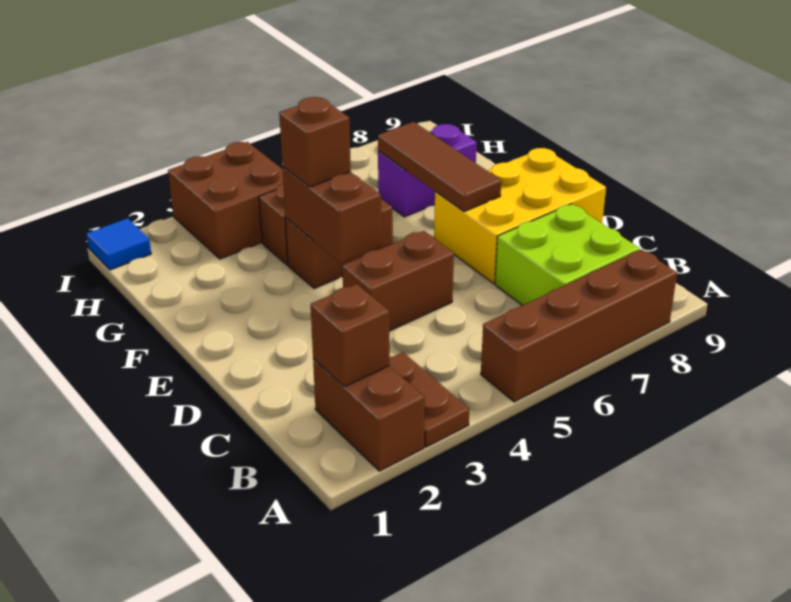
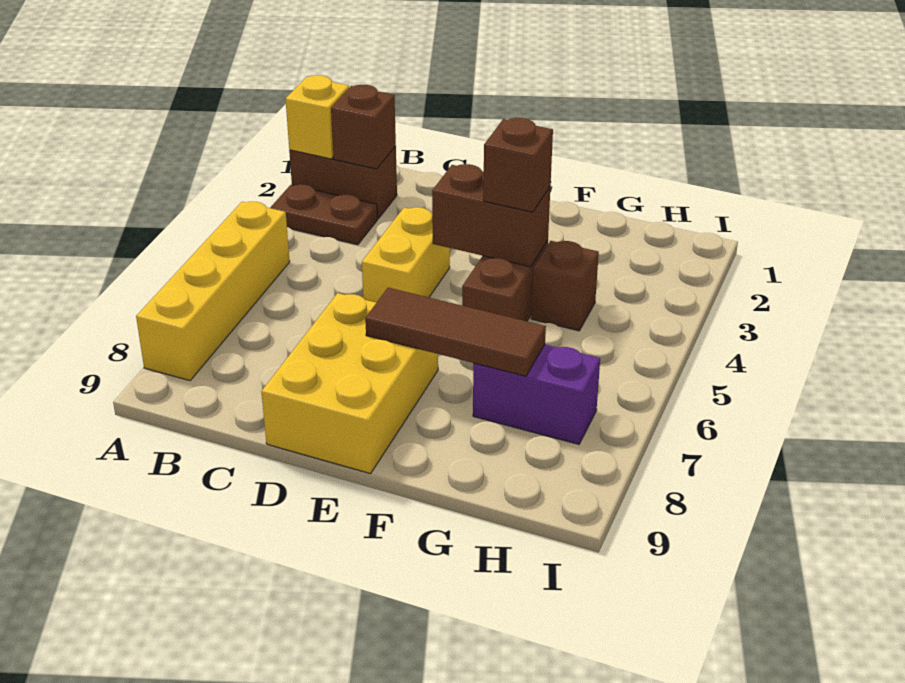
none -> yellow 1x1 brick [286,75,349,159]
brown 1x4 brick [481,249,677,402] -> yellow 1x4 brick [136,202,290,381]
lime 2x2 brick [495,204,640,305] -> none
brown 1x2 brick [342,231,454,331] -> yellow 1x2 brick [362,207,450,303]
purple 1x2 brick [378,124,477,217] -> purple 1x2 brick turned to [473,344,600,444]
brown 2x2 brick [168,142,283,259] -> none
blue 1x1 tile [87,218,151,270] -> none

